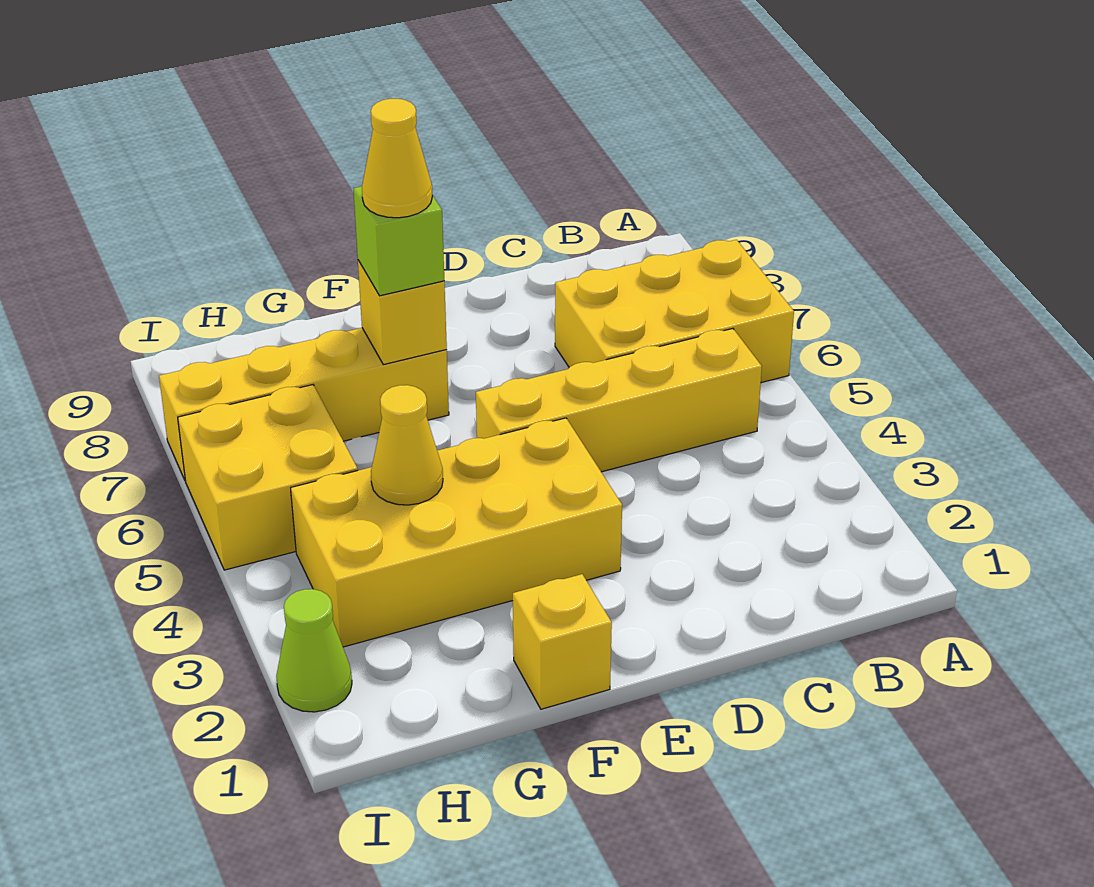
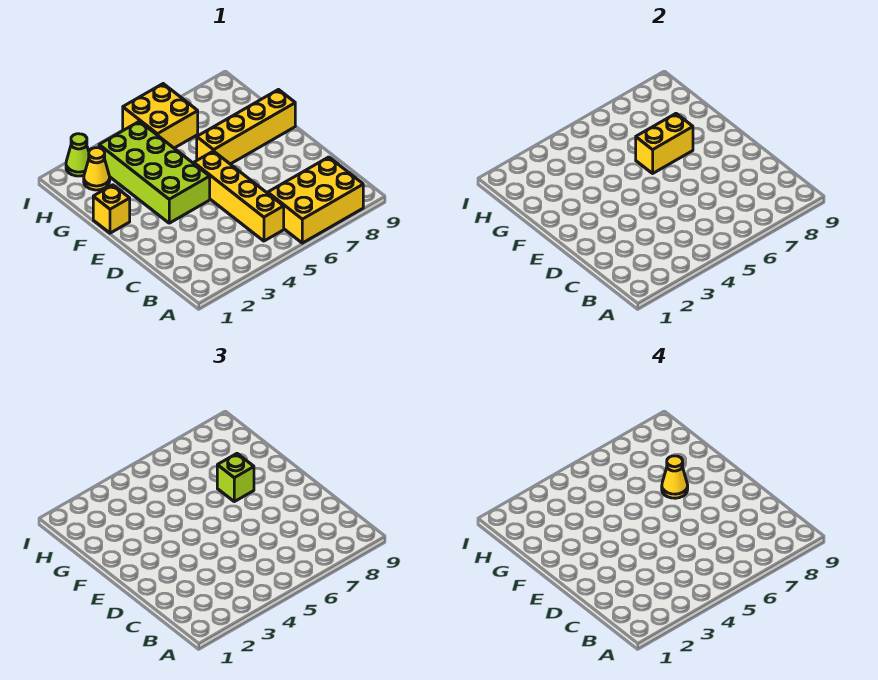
yellow 2x3 brick [555,240,794,383] -> yellow 2x3 brick turned to [268,157,363,243]
yellow 2x4 brick [291,418,622,647] -> lime 2x4 brick [99,121,210,223]
yellow 1x4 brick [159,328,449,479] -> yellow 1x4 brick turned to [197,90,295,164]
yellow 1x1 brick [358,260,447,365] -> yellow 1x2 brick [636,114,693,173]
yellow 1x1 cone [371,385,443,505] -> yellow 1x1 cone moved to [84,148,110,190]

